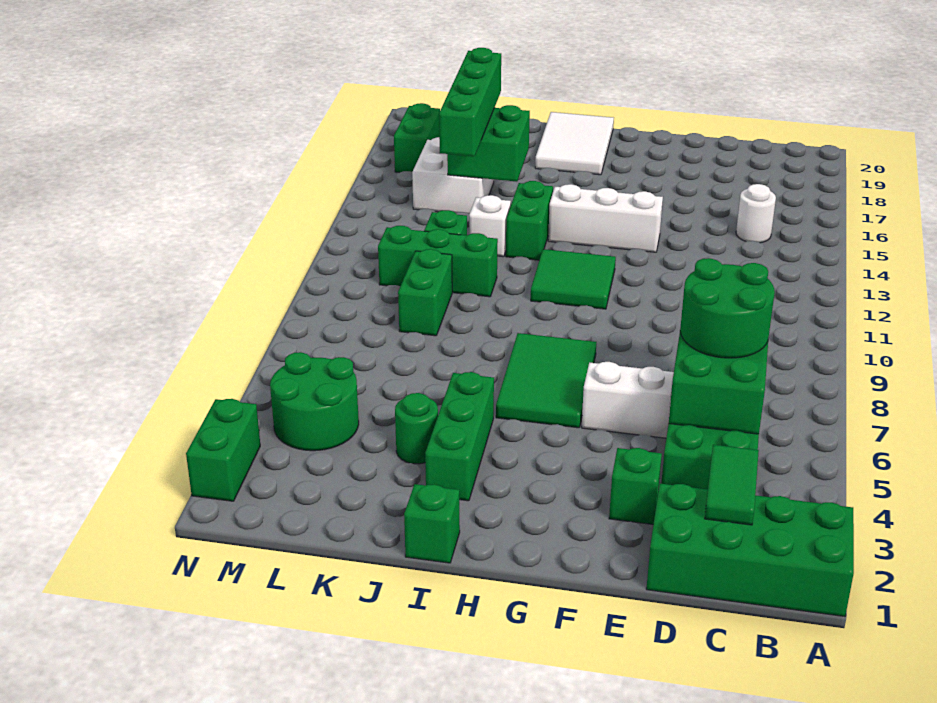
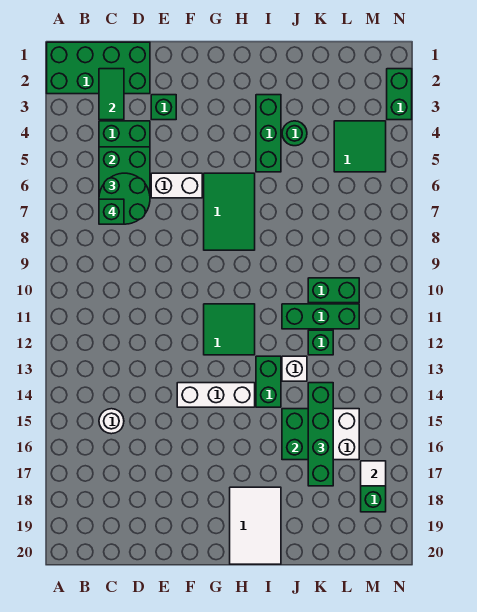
green 1x1 brick [404,484,460,563] -> green 1x1 brick moved to [99,199,124,224]
green 1x2 brick [398,249,452,336] -> green 1x2 brick turned to [308,278,359,303]
green 2x2 round brick [270,352,359,451] -> green 2x2 tile [334,121,386,172]
none -> white 1x1 tile [361,461,386,486]

